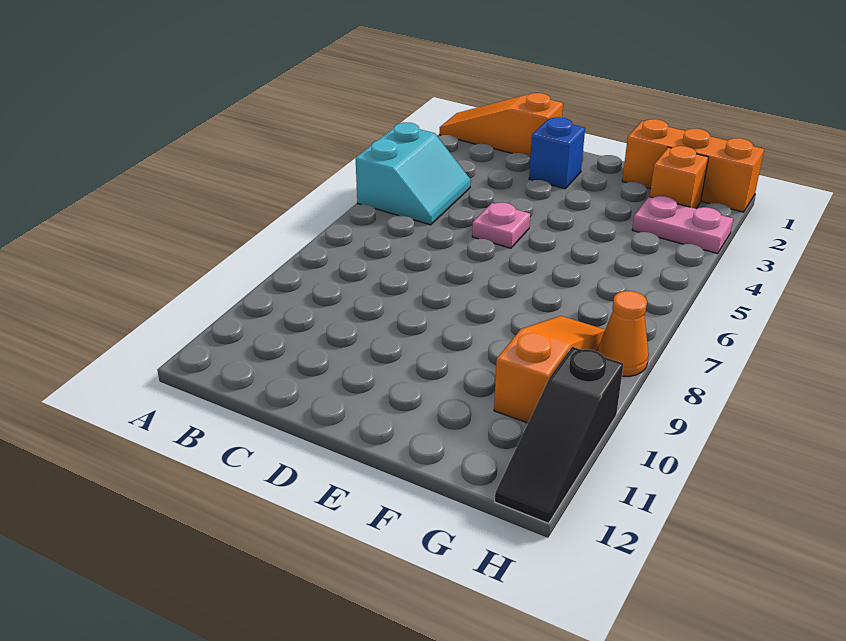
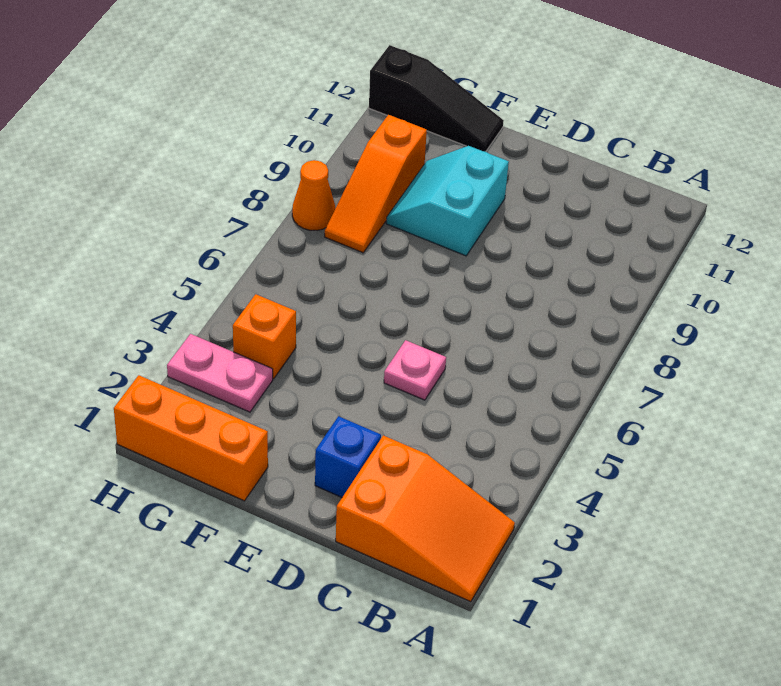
orange 1x3 slope [440,93,563,157] -> orange 2x3 slope [336,435,515,602]
cyan 2x2 slope [356,123,471,225] -> cyan 2x2 slope moved to [386,146,509,256]
orange 1x1 brick [650,146,708,209] -> orange 1x1 brick moved to [233,294,296,379]
black 1x3 slope [495,347,624,523] -> black 1x3 slope turned to [369,45,504,152]

